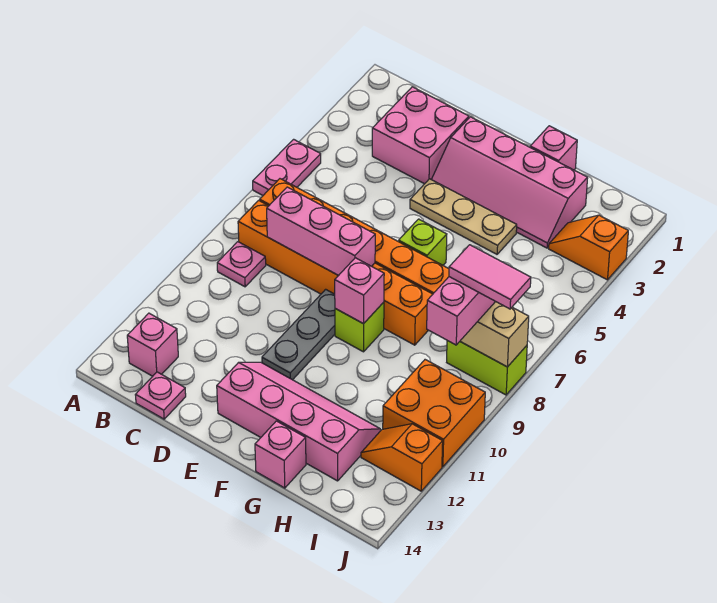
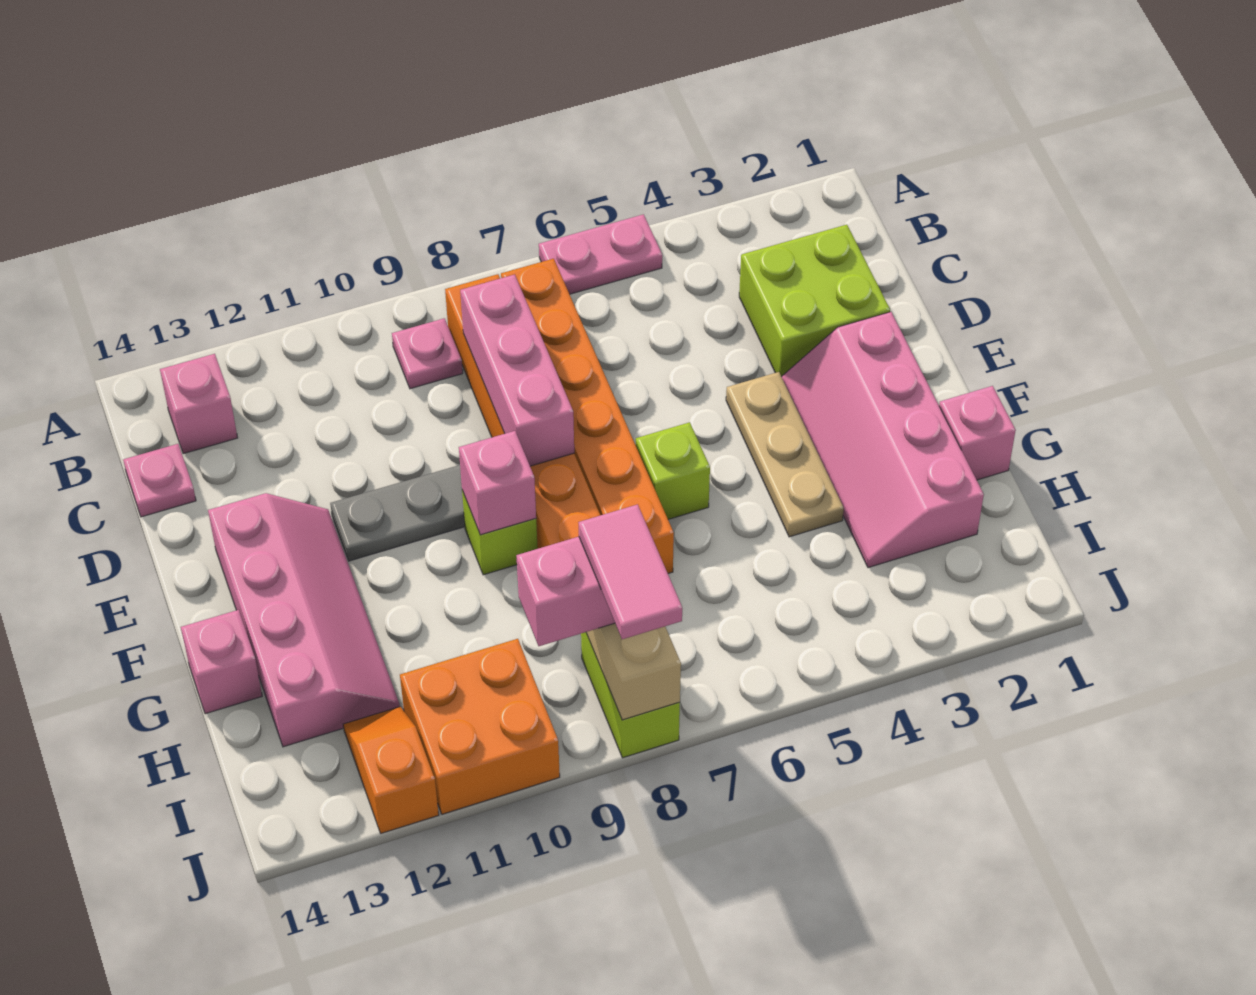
pink 2x2 brick [372,87,469,184] -> lime 2x2 brick [739,225,890,377]
orange 1x2 slope [549,215,628,280] -> none

